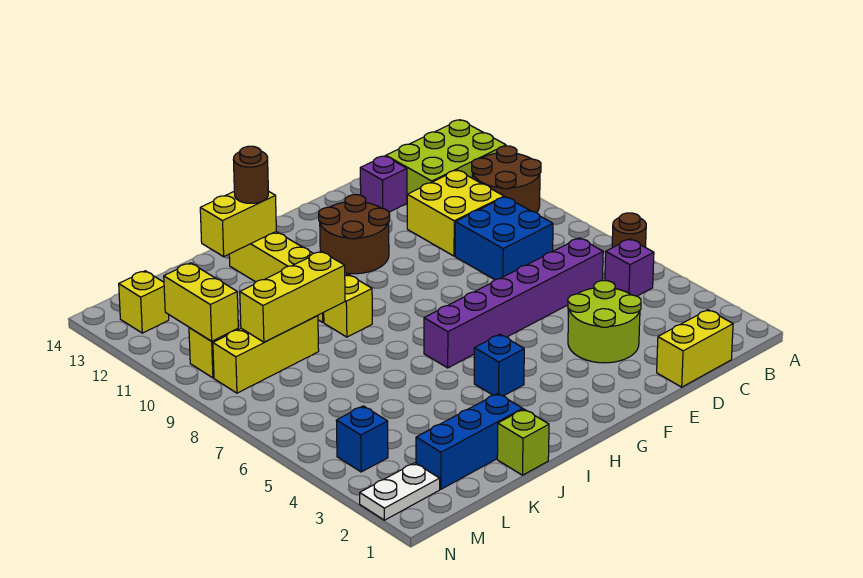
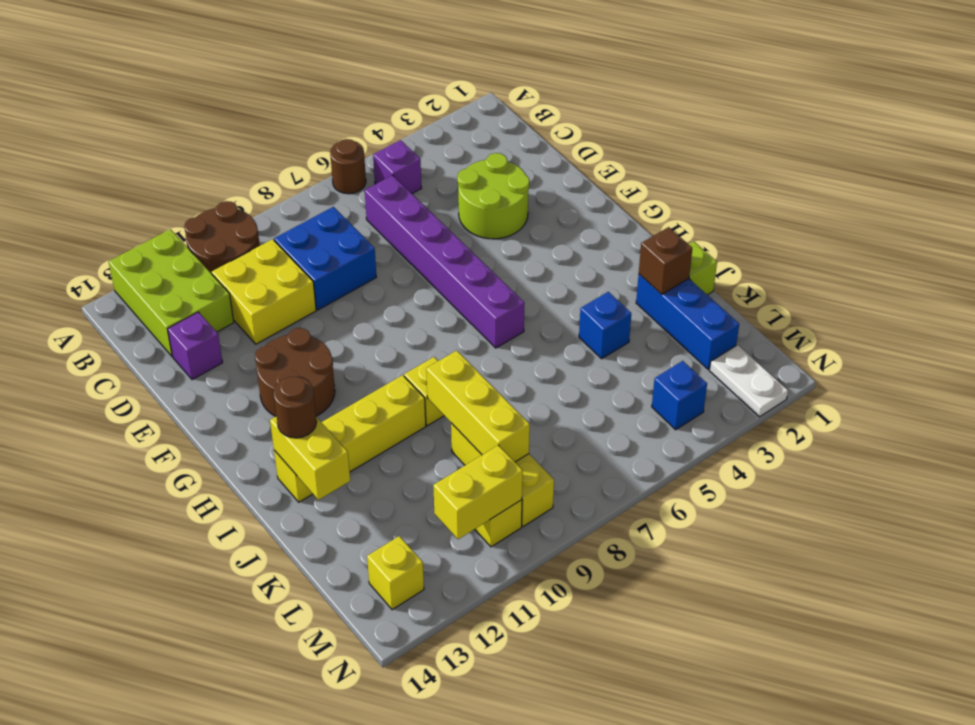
yellow 1x2 brick [657,310,733,387] -> none
blue 1x1 brick [474,334,524,396] -> blue 1x1 brick moved to [579,292,631,359]
none -> brown 1x1 brick [639,227,692,294]

